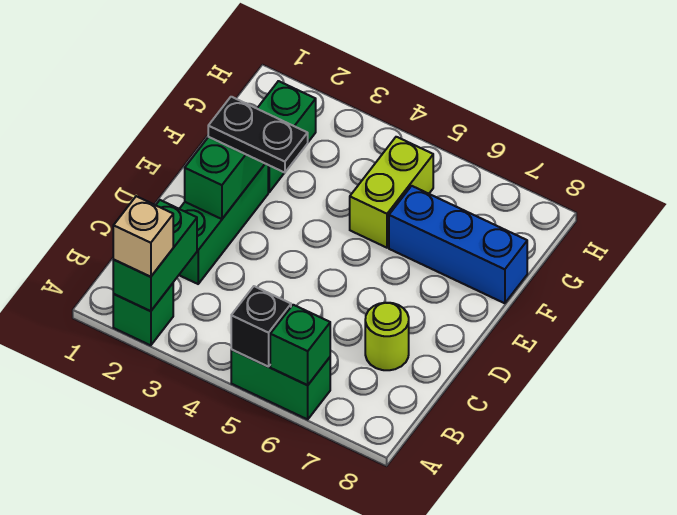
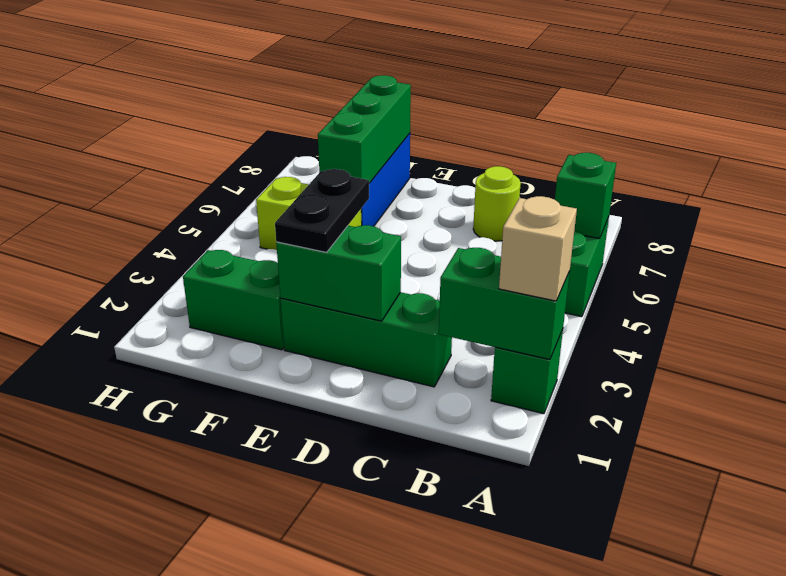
black 1x1 brick [231,286,291,367] -> none
none -> green 1x3 brick [318,75,411,183]

